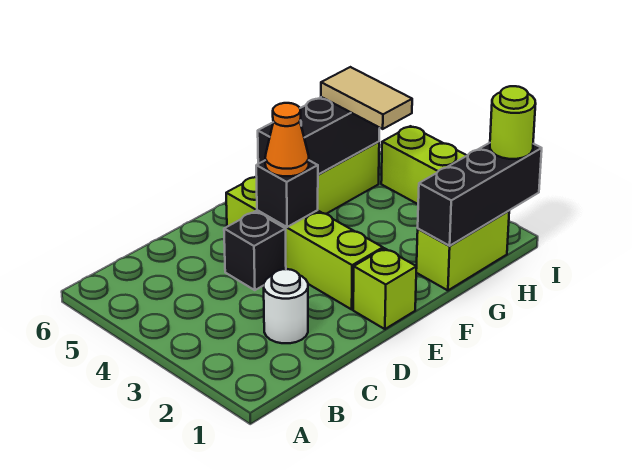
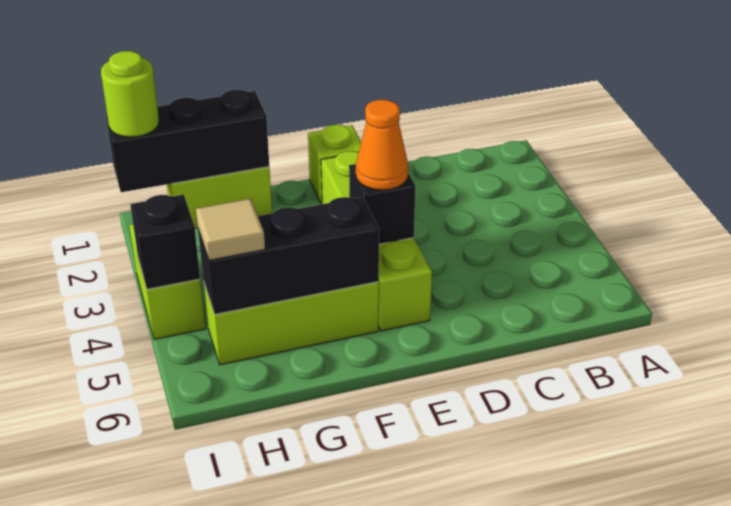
white 1x1 round brick [264,269,308,343] -> none
black 1x1 brick [224,211,286,290] -> black 1x1 brick moved to [130,195,200,289]
tan 1x2 tile [321,67,412,129] -> tan 1x1 tile [196,199,265,260]

